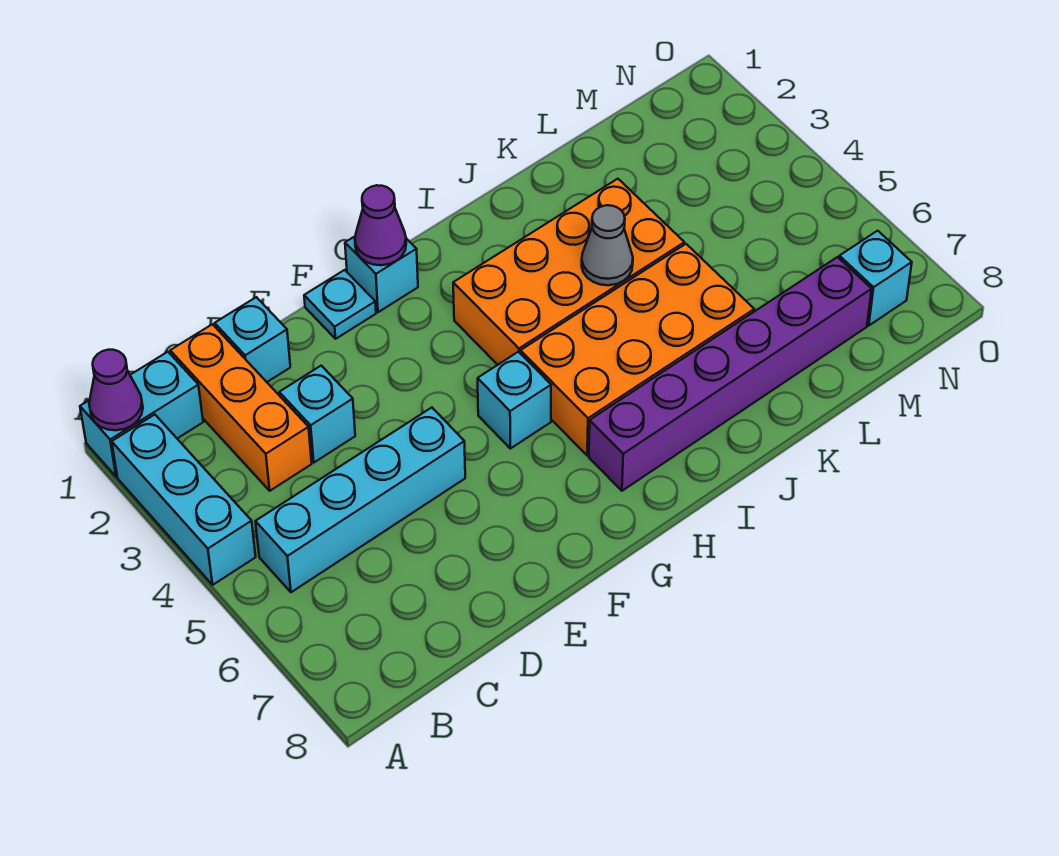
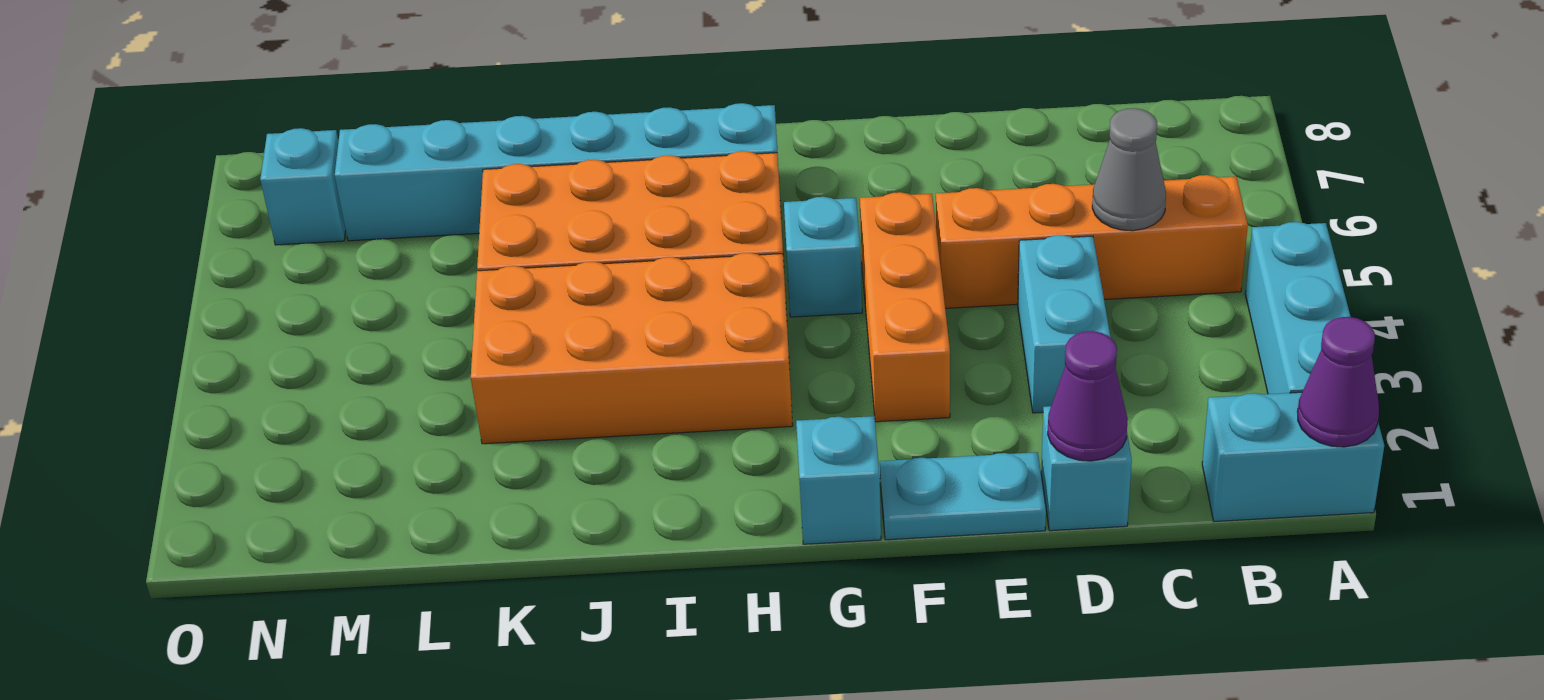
cyan 1x4 brick [255,408,465,592] -> orange 1x4 brick [936,175,1248,308]
orange 1x3 brick [170,324,312,491] -> orange 1x3 brick moved to [860,192,950,422]
cyan 1x1 brick [279,366,355,462] -> cyan 1x2 brick [1018,235,1111,413]
cyan 1x1 plate [304,270,376,339] -> cyan 1x2 plate [880,452,1046,540]
purple 1x1 cone [355,185,406,265] -> purple 1x1 cone moved to [1048,331,1128,461]
purple 1x6 brick [589,257,872,491] -> cyan 1x6 brick [335,103,778,241]
grey 1x1 cone [582,205,633,285] -> grey 1x1 cone moved to [1092,108,1166,231]

